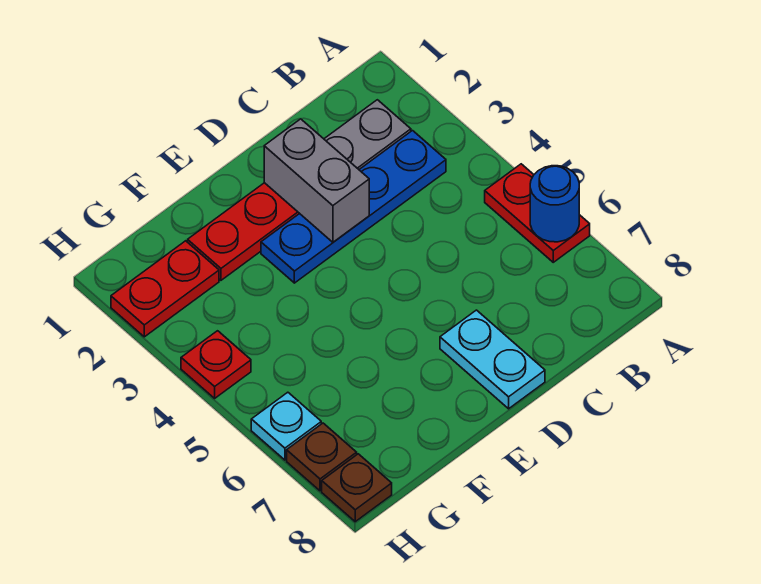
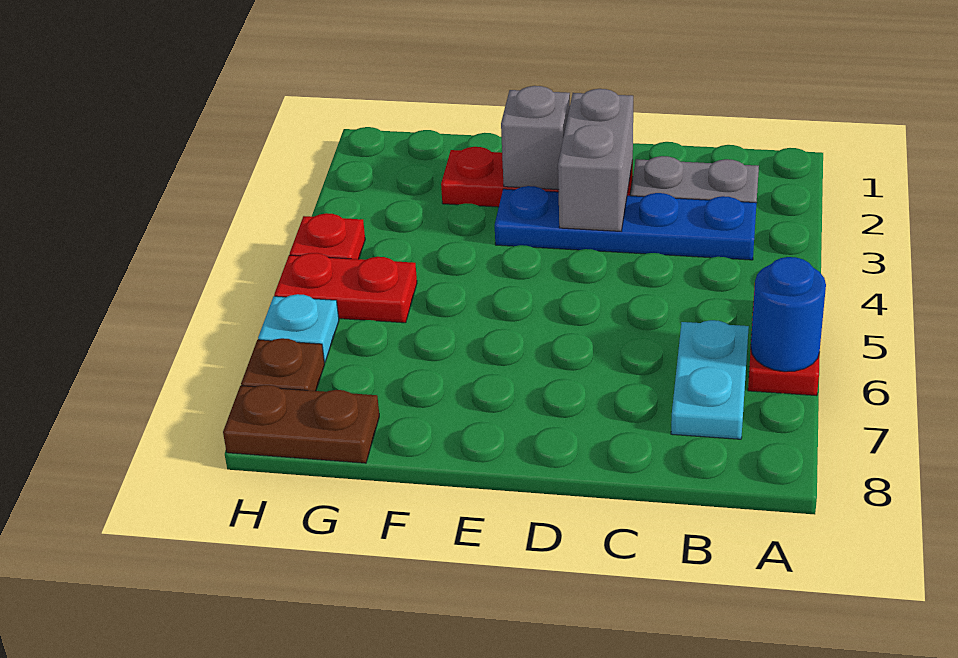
cyan 1x2 plate [440,310,545,409] -> cyan 1x2 plate moved to [671,320,749,439]
none -> grey 1x1 brick [501,86,570,190]
red 1x2 plate [111,241,219,337] -> red 1x2 plate moved to [274,253,417,323]
brown 1x1 plate [322,454,392,522] -> brown 1x2 plate [223,385,379,463]

